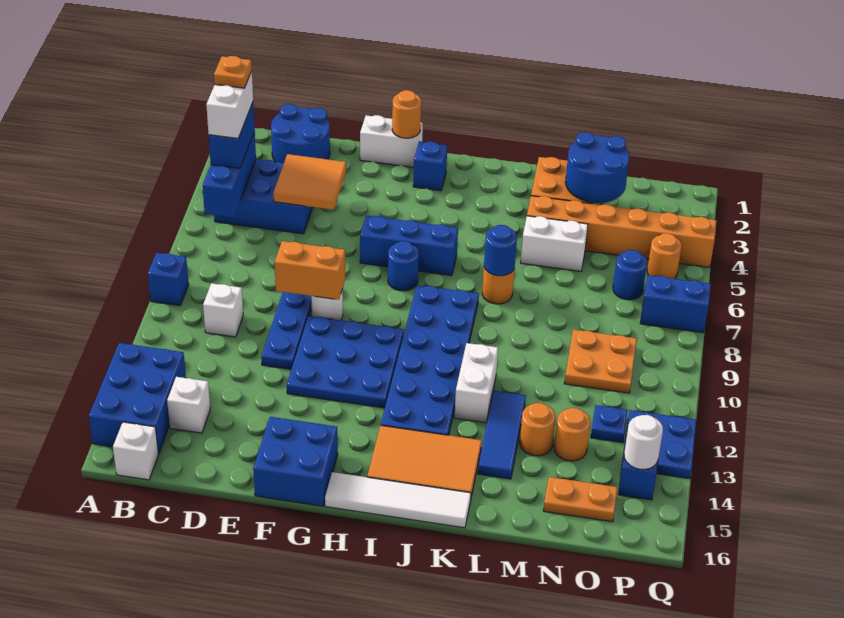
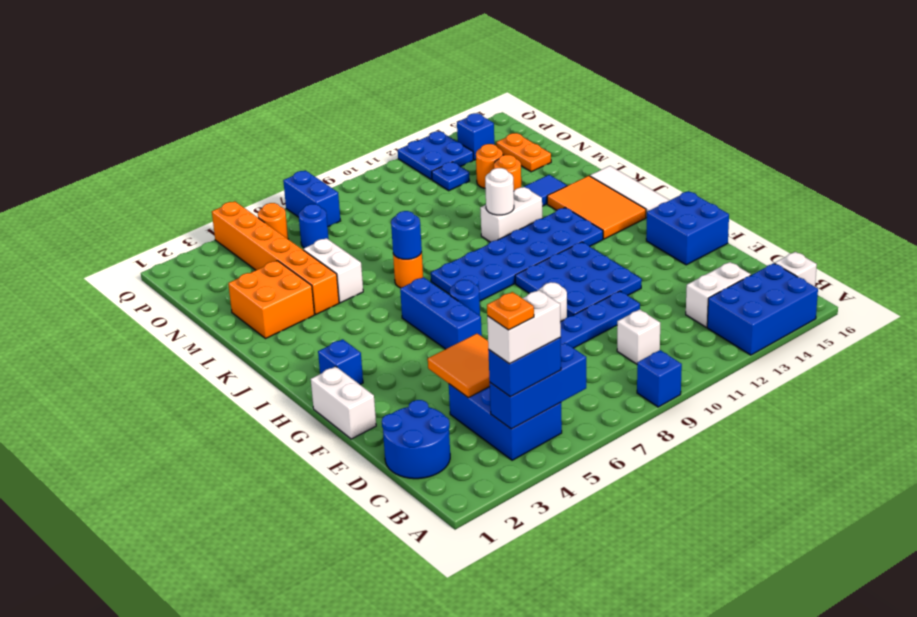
white 1x1 brick [167,377,210,433] -> white 1x2 brick [686,262,751,327]
orange 1x2 brick [275,241,345,300] -> none
orange 1x1 round brick [392,90,421,138] -> none
blue 2x2 round brick [565,132,629,203] -> none
orange 2x2 plate [564,330,637,393] -> none
white 1x1 round brick [624,415,663,470] -> white 1x1 round brick moved to [485,168,514,215]

